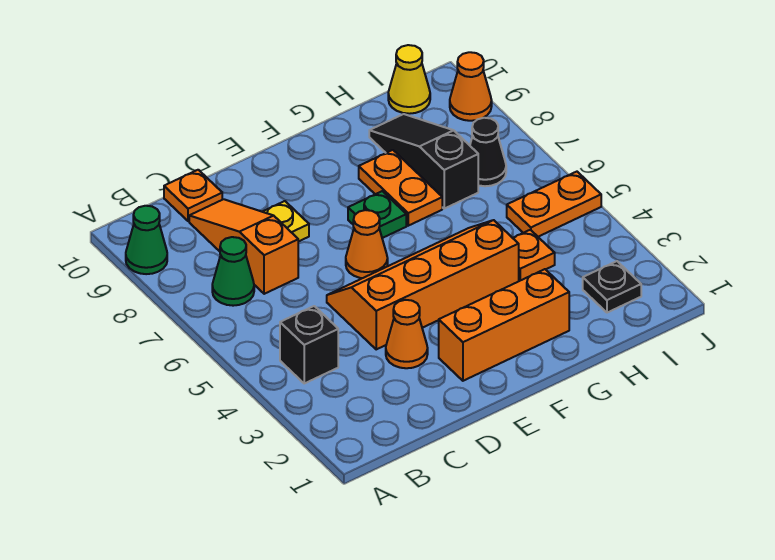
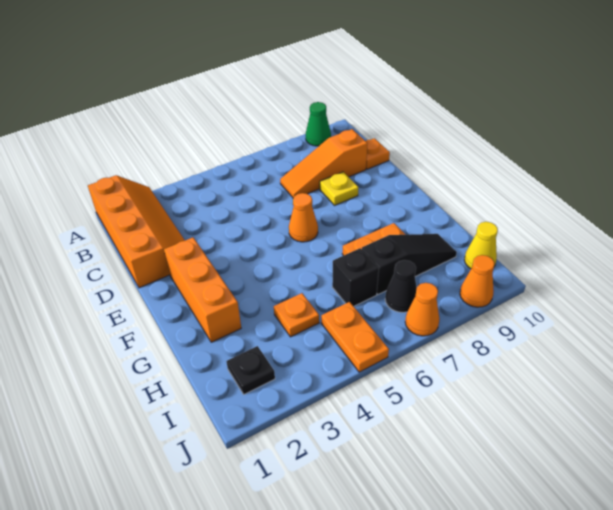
black 1x1 brick [280,306,338,383] -> black 1x1 brick moved to [332,248,379,306]
green 1x1 cone [212,237,254,306] -> none
orange 1x3 slope [189,199,298,294] -> orange 1x3 slope turned to [280,129,367,198]
orange 1x1 cone [386,300,428,368] -> orange 1x1 cone moved to [405,283,439,336]
orange 2x4 slope [327,220,519,349] -> orange 2x4 slope moved to [88,175,185,288]
green 1x1 plate [348,191,406,238] -> none

